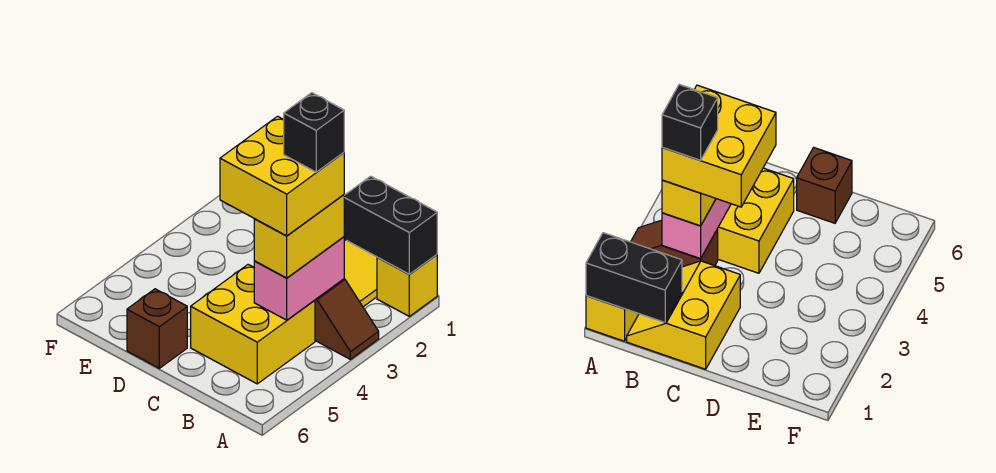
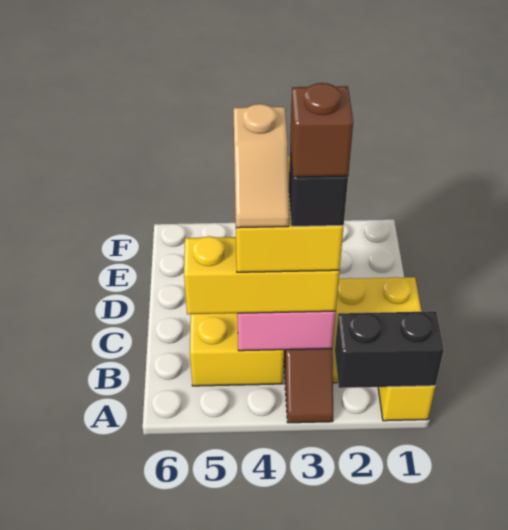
black 1x2 brick [344,176,437,274] -> black 1x2 brick turned to [335,311,444,388]
yellow 1x2 brick [254,195,344,278] -> yellow 1x3 brick [184,236,339,314]
none -> tan 1x2 slope [233,104,289,228]
brown 1x1 brick [127,289,187,368] -> brown 1x1 brick moved to [290,83,353,177]

